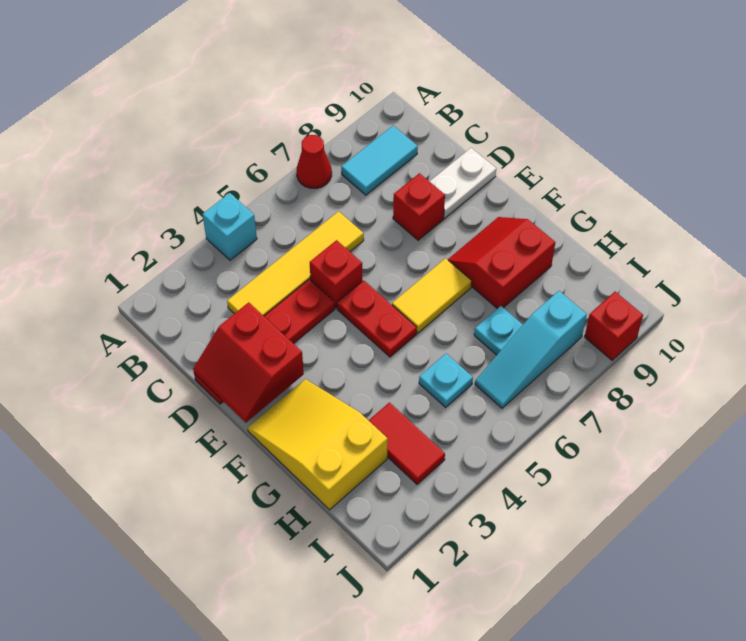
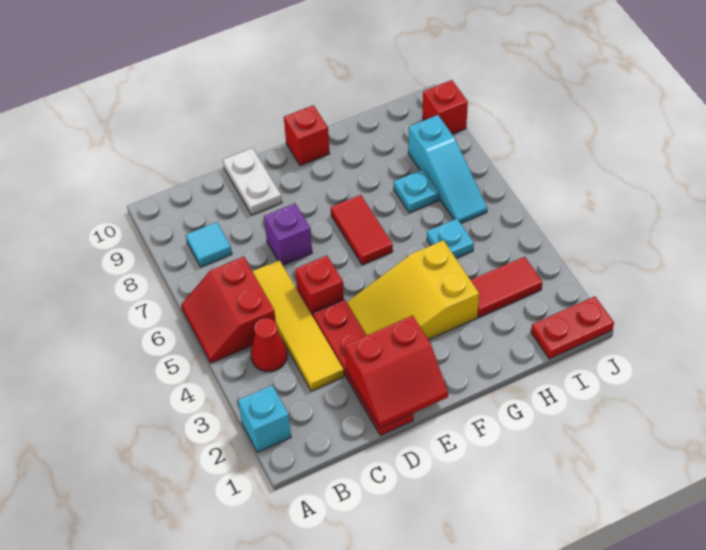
cyan 1x1 brick [202,193,257,260] -> cyan 1x1 brick moved to [238,385,291,452]
red 1x1 cone [297,135,332,188] -> red 1x1 cone moved to [251,318,287,372]
cyan 1x2 tile [341,126,418,195] -> cyan 1x1 tile [186,222,232,267]
none -> purple 1x1 brick [264,203,312,265]
red 1x1 brick [393,173,445,240] -> red 1x1 brick moved to [284,105,329,166]
red 1x2 plate [337,280,417,357] -> red 1x2 plate moved to [531,296,614,359]
yellow 2x3 slope [248,379,388,510] -> yellow 2x3 slope moved to [347,240,479,340]
yellow 1x2 tile [392,258,472,333] -> red 1x2 tile [331,195,393,265]
red 2x2 slope [448,217,555,309] -> red 2x2 slope moved to [181,257,276,363]

